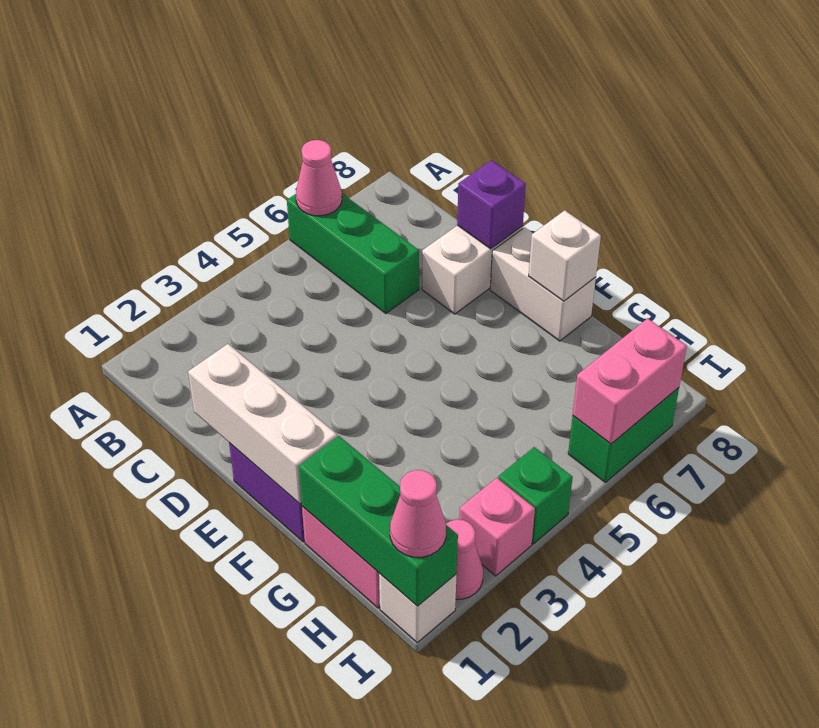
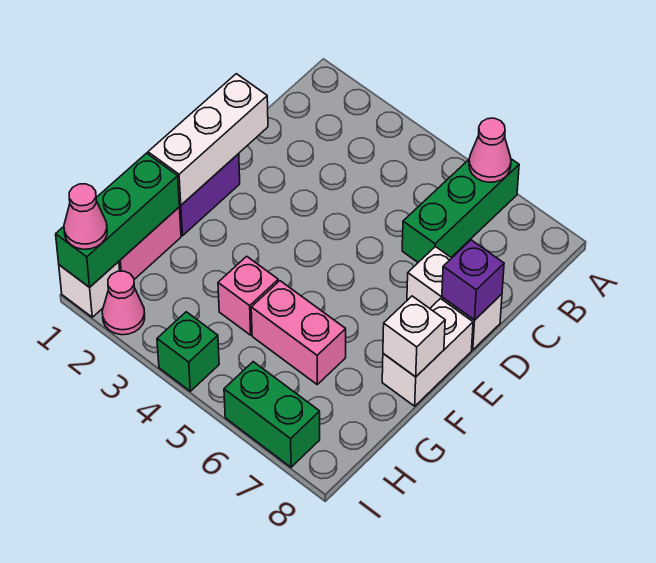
pink 1x1 brick [459,478,535,576] -> pink 1x1 brick moved to [218,256,278,335]
pink 1x2 brick [573,318,687,444] -> pink 1x2 brick moved to [251,281,346,384]

